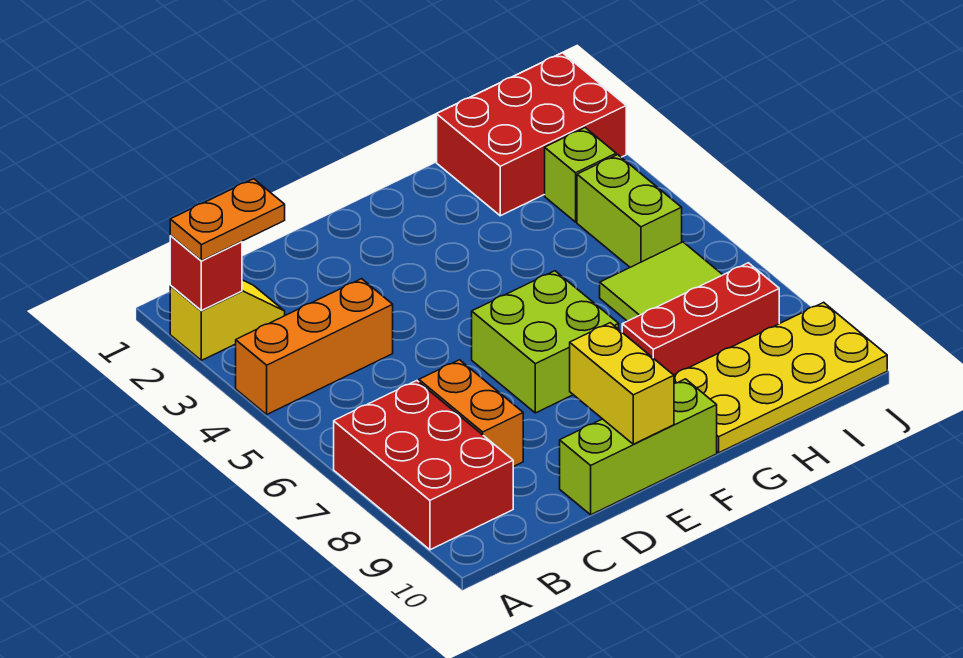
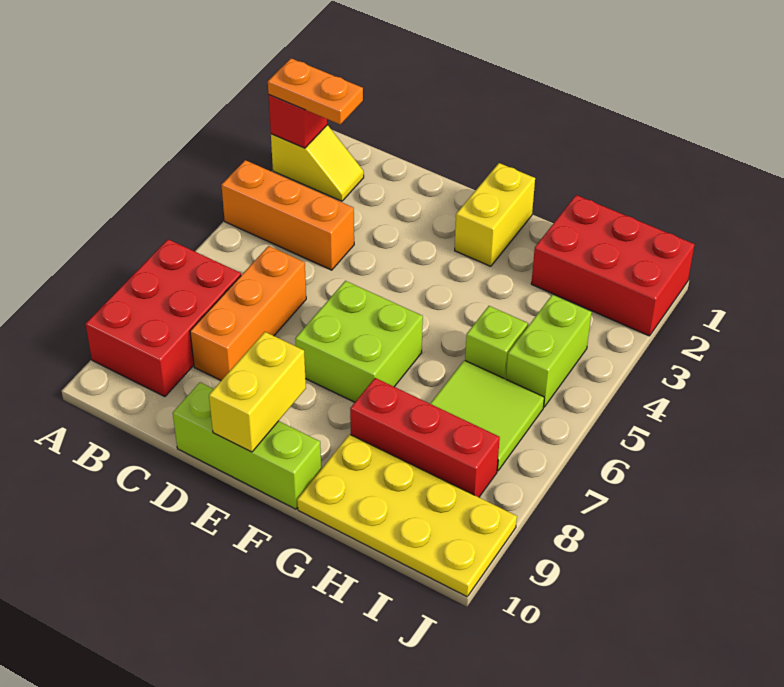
orange 1x2 brick [419,360,523,467] -> orange 1x3 brick [190,246,306,380]
none -> yellow 1x2 brick [455,163,535,266]
lime 1x1 brick [545,128,616,222] -> lime 1x1 brick moved to [465,306,528,379]

